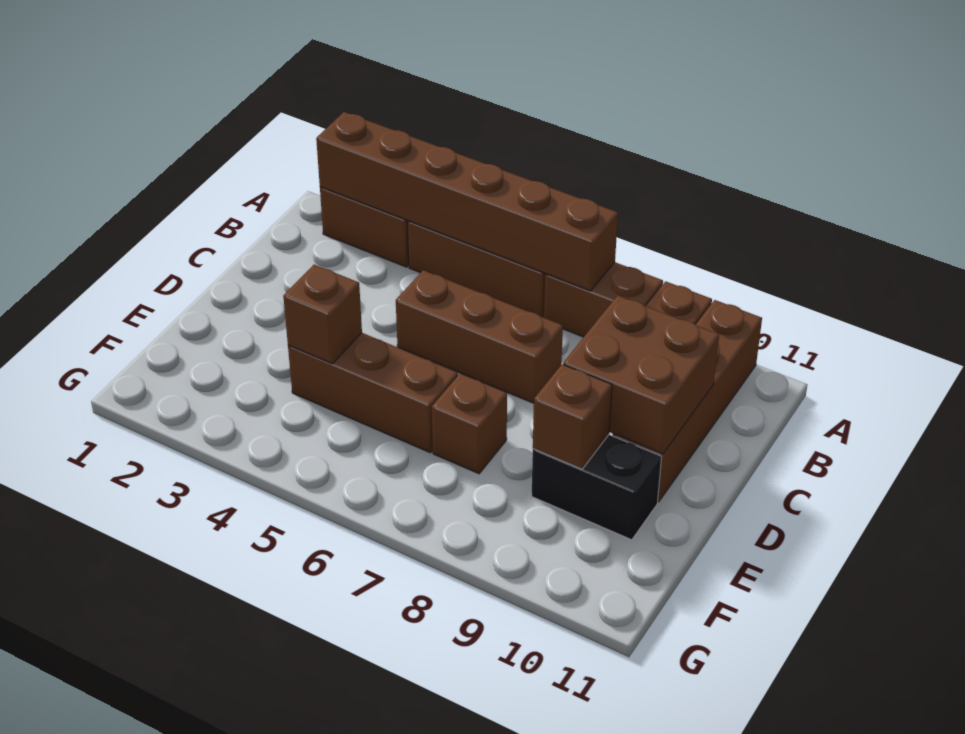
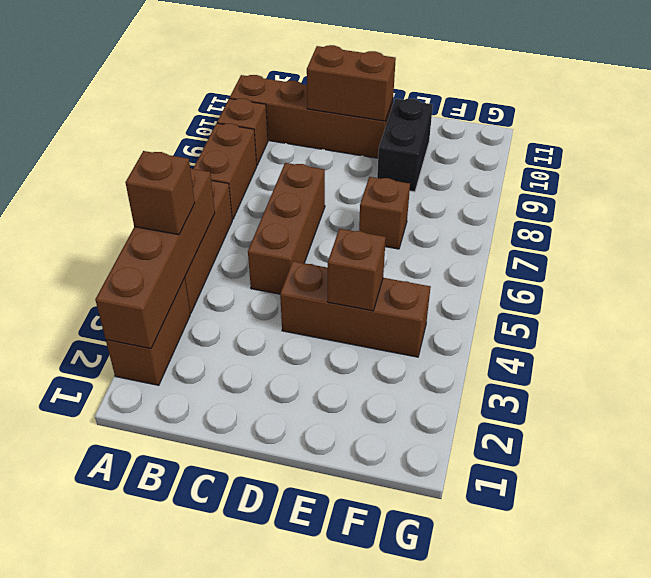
brown 1x6 brick [316,112,618,291] -> brown 1x4 brick [95,168,215,349]
brown 2x2 brick [563,296,719,454] -> brown 1x2 brick [307,45,396,121]
brown 1x3 brick [288,333,458,453] -> brown 1x3 brick turned to [280,261,431,357]
brown 1x1 brick [533,364,612,469] -> brown 1x1 brick moved to [126,151,195,235]

